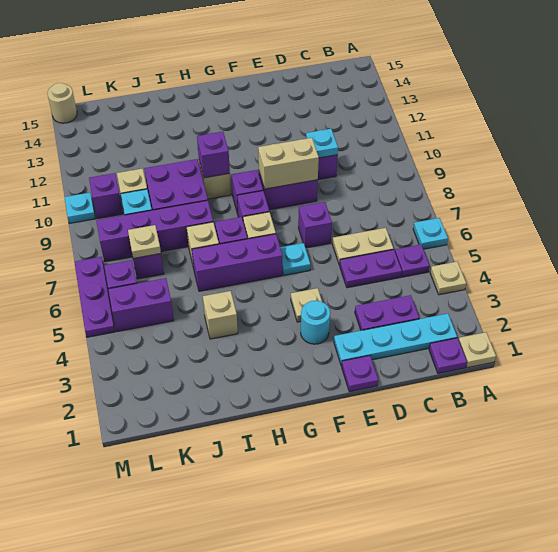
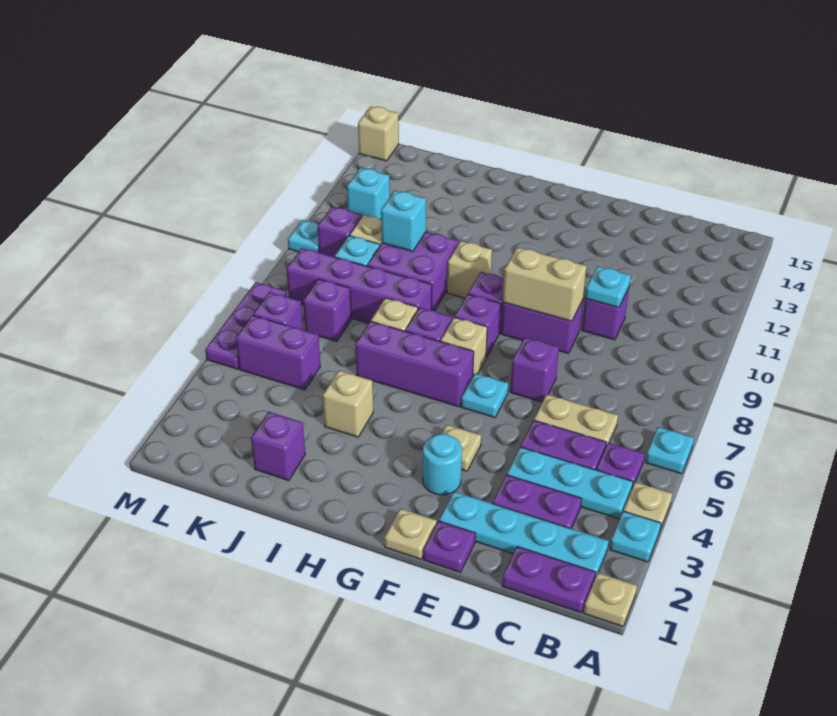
none -> cyan 1x1 plate [610,511,661,562]
purple 1x1 plate [429,338,467,374] -> purple 1x2 plate [502,547,596,613]
none -> cyan 1x3 plate [507,447,633,519]
purple 1x1 brick [197,132,230,178] -> purple 1x1 brick moved to [251,412,305,480]
none -> cyan 1x1 brick [381,190,426,251]
tan 1x1 plate [128,225,161,259] -> tan 1x1 plate moved to [384,509,437,559]
none -> cyan 1x1 brick [347,168,390,220]
tan 1x1 round brick [47,83,77,123] -> tan 1x1 brick [358,106,399,161]

